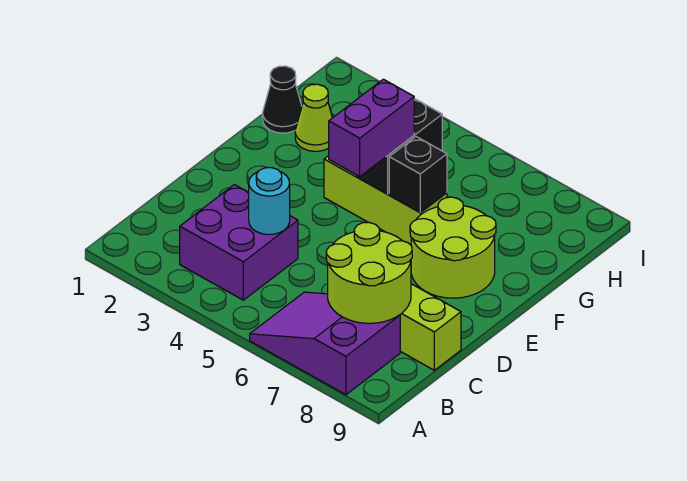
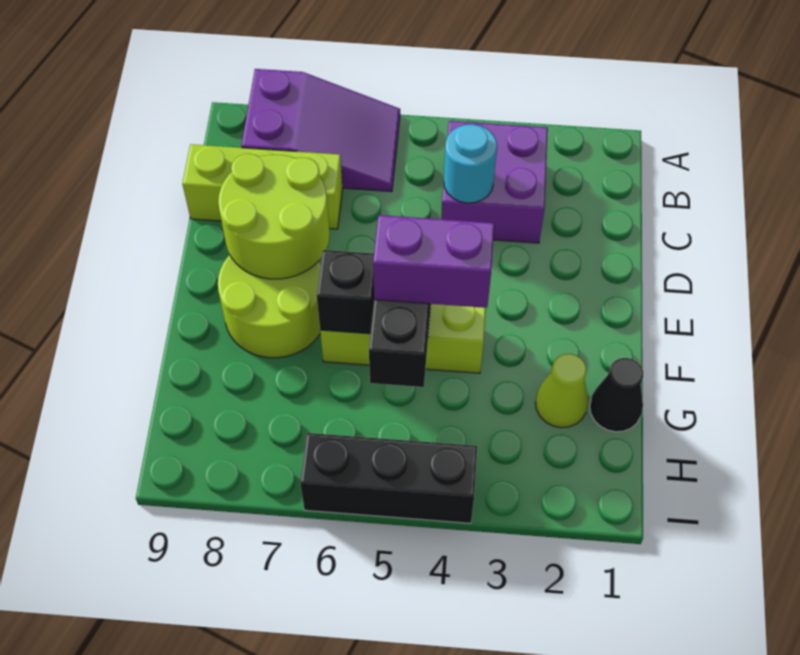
lime 2x2 round brick [326,222,412,323] -> lime 2x2 round brick moved to [218,154,330,279]
purple 1x2 brick [329,79,414,176] -> purple 1x2 brick turned to [373,215,494,308]
none -> black 1x3 brick [300,433,477,523]

